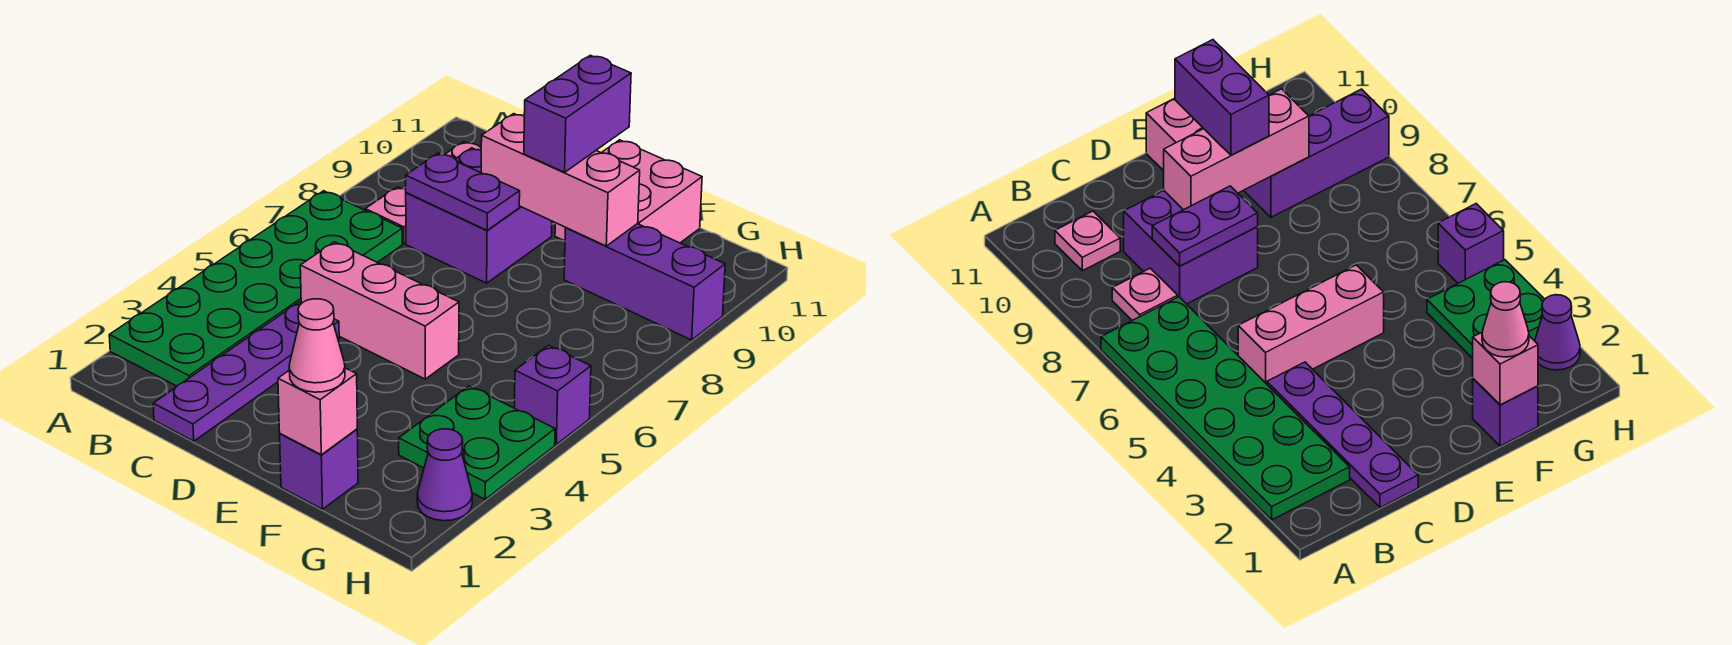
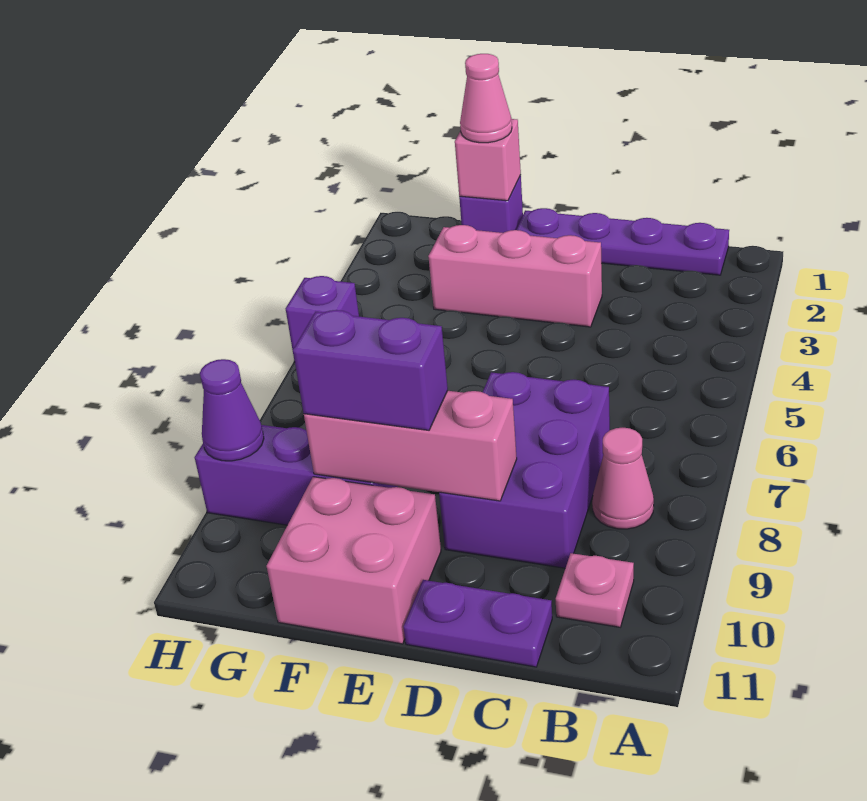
green 2x6 plate [109,191,402,386] -> none
pink 1x1 plate [365,187,406,244] -> pink 1x1 cone [592,428,654,529]
purple 1x4 plate [153,302,339,441] -> purple 1x4 plate turned to [516,208,729,275]
pink 1x3 brick [300,242,459,379] -> pink 1x3 brick moved to [428,225,602,327]
purple 2x2 brick [406,148,552,283] -> purple 2x3 brick [439,372,610,568]
purple 1x2 plate [406,153,520,230] -> purple 1x2 plate moved to [404,580,552,667]
purple 1x2 brick [524,55,631,172] -> purple 1x2 brick turned to [293,310,448,430]
green 2x2 plate [399,386,555,499] -> none
purple 1x1 cone [417,429,472,521] -> purple 1x1 cone moved to [200,359,264,461]

